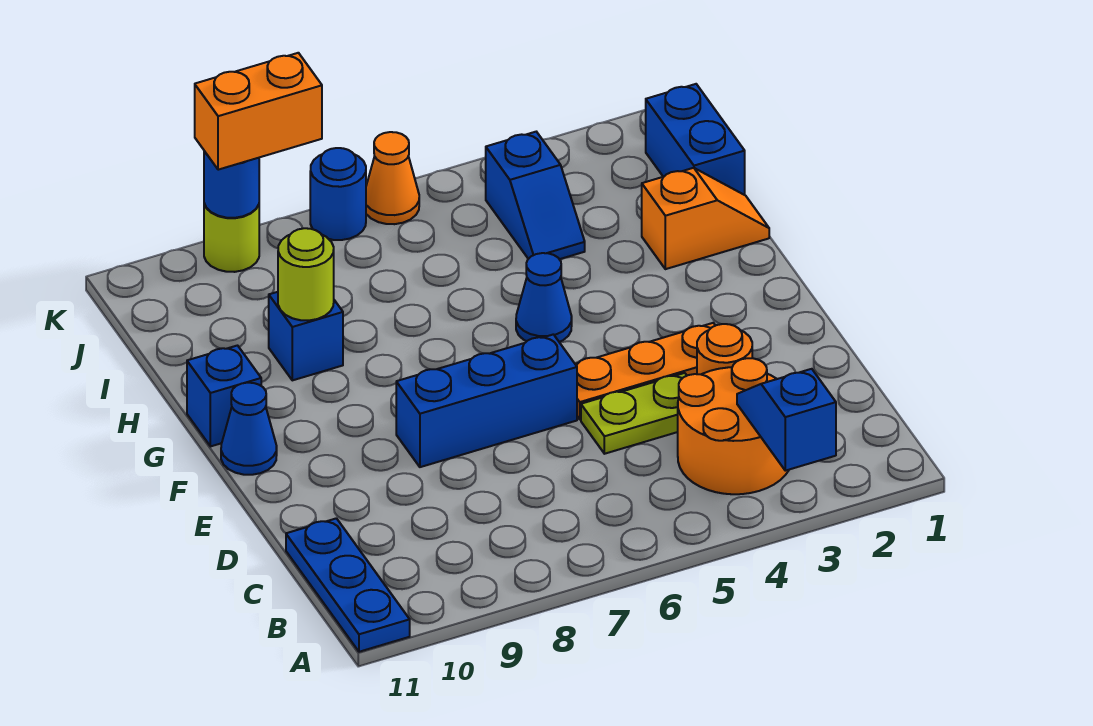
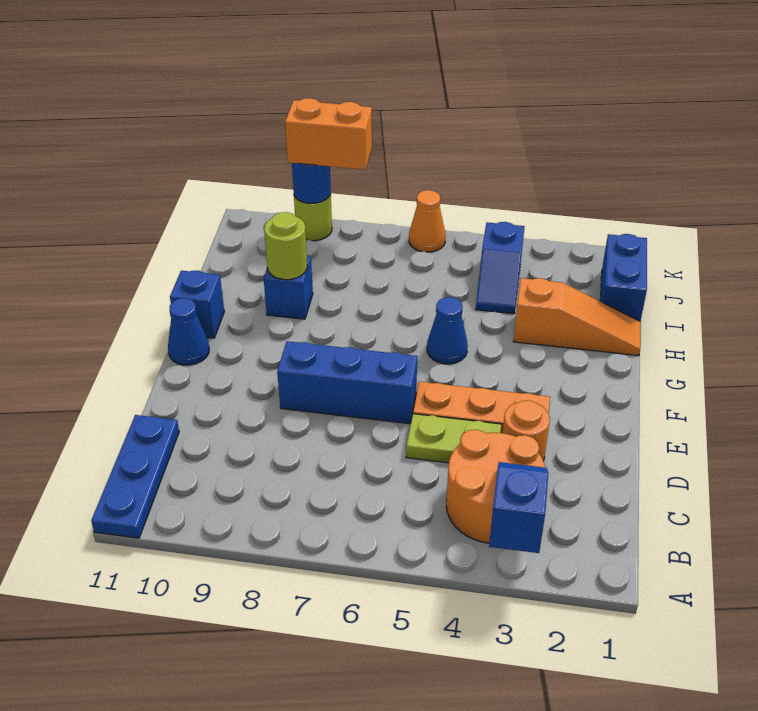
orange 1x2 slope [642,168,769,269] -> orange 1x3 slope [513,278,641,356]
blue 1x1 round brick [310,148,366,240] -> none

